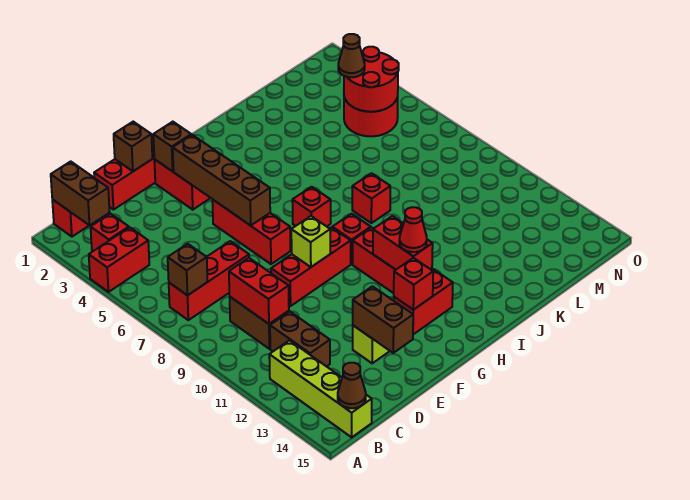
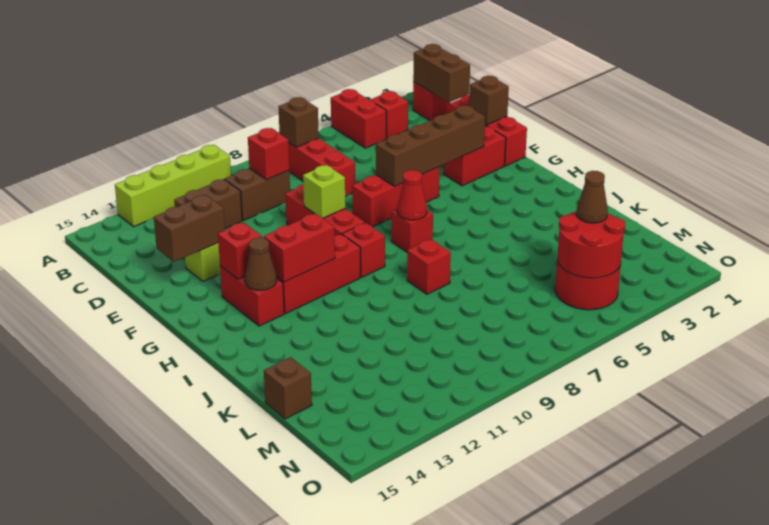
brown 1x2 brick [51,161,110,225] -> brown 1x2 brick turned to [413,44,470,102]
lime 1x4 brick [269,340,372,437] -> lime 1x4 brick moved to [115,145,231,227]
brown 1x1 cone [338,363,366,408] -> brown 1x1 cone moved to [245,238,277,290]
red 1x2 brick [229,258,289,324] -> red 1x1 brick [248,128,289,180]
brown 1x1 brick [153,122,191,171] -> brown 1x1 brick moved to [264,357,312,419]
red 1x1 cone [399,207,427,252] -> red 1x1 cone moved to [397,170,427,220]

